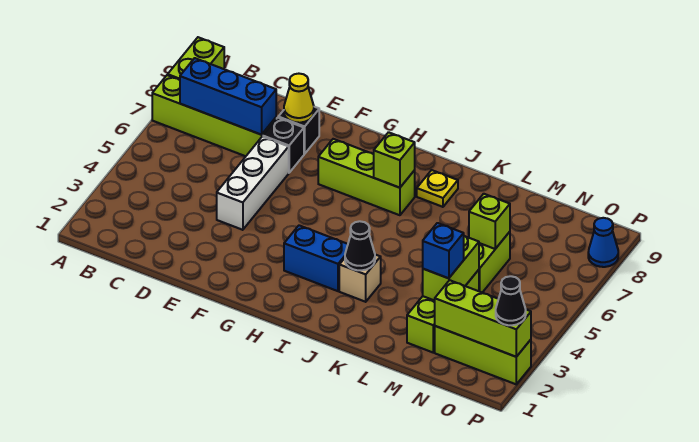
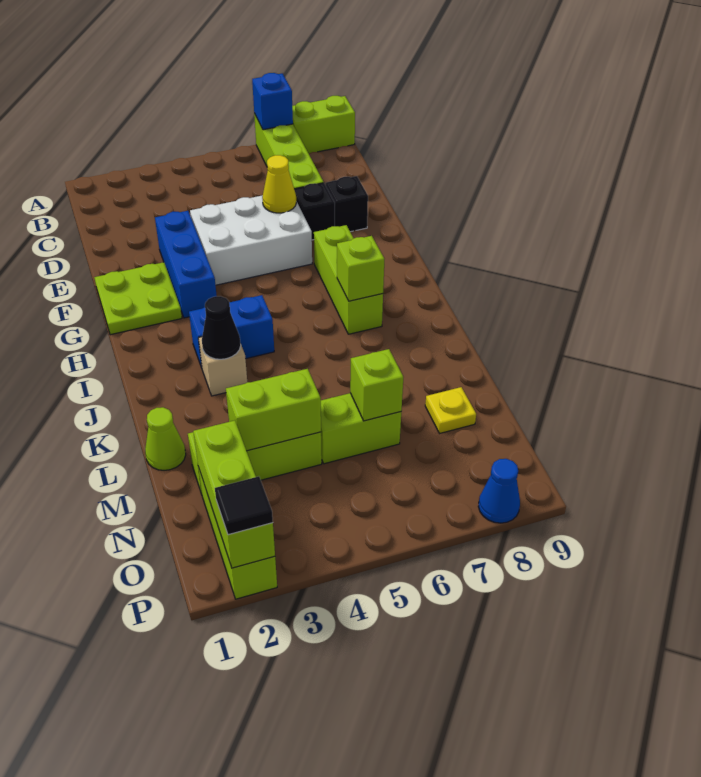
blue 1x3 brick [180,58,276,135] -> blue 1x3 brick moved to [155,211,217,318]
white 1x3 brick [217,137,289,230] -> white 2x3 brick [190,195,312,285]
yellow 1x1 cone [284,74,314,123] -> yellow 1x1 cone moved to [262,155,296,213]
none -> lime 2x2 plate [94,262,182,335]
blue 1x2 brick [284,225,348,291] -> blue 1x2 brick turned to [189,295,274,368]
yellow 1x1 plate [417,170,458,207] -> yellow 1x1 plate moved to [425,387,476,433]
none -> lime 1x1 cone [145,407,186,470]
blue 1x1 brick [423,223,464,278] -> blue 1x1 brick moved to [252,73,293,130]
black 1x1 cone [496,276,526,325] -> black 1x1 tile [215,476,273,535]

